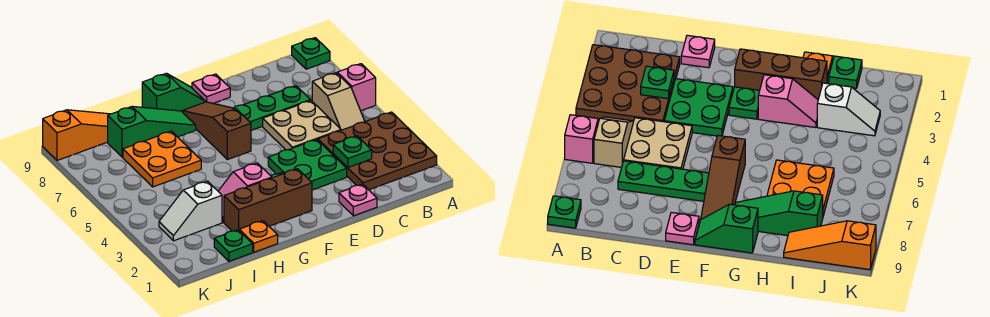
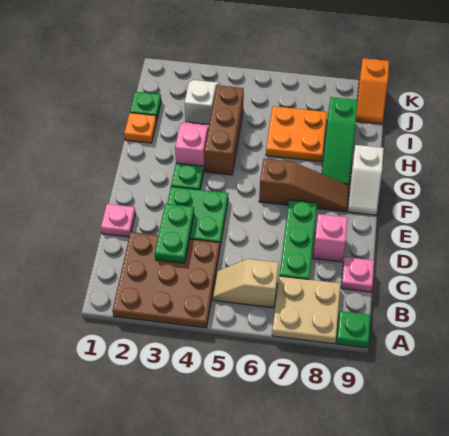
pink 1x1 brick [337,64,376,111] -> pink 1x1 brick moved to [313,214,348,262]
green 1x1 plate [333,136,372,167] -> green 1x2 plate [155,204,194,263]
tan 2x2 plate [263,101,341,150] -> tan 2x2 plate moved to [272,276,341,344]
pink 1x1 plate [192,74,230,103] -> pink 1x1 plate moved to [341,257,374,292]
brown 1x3 brick [224,169,312,231] -> brown 1x3 brick moved to [204,85,244,175]
green 1x2 slope [142,73,205,111] -> white 1x2 slope [348,145,384,215]
orange 1x3 slope [43,110,110,160] -> orange 1x2 slope [356,58,389,124]

